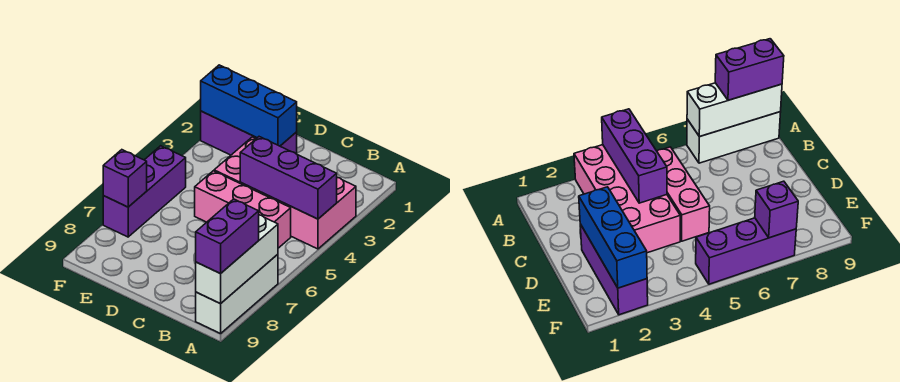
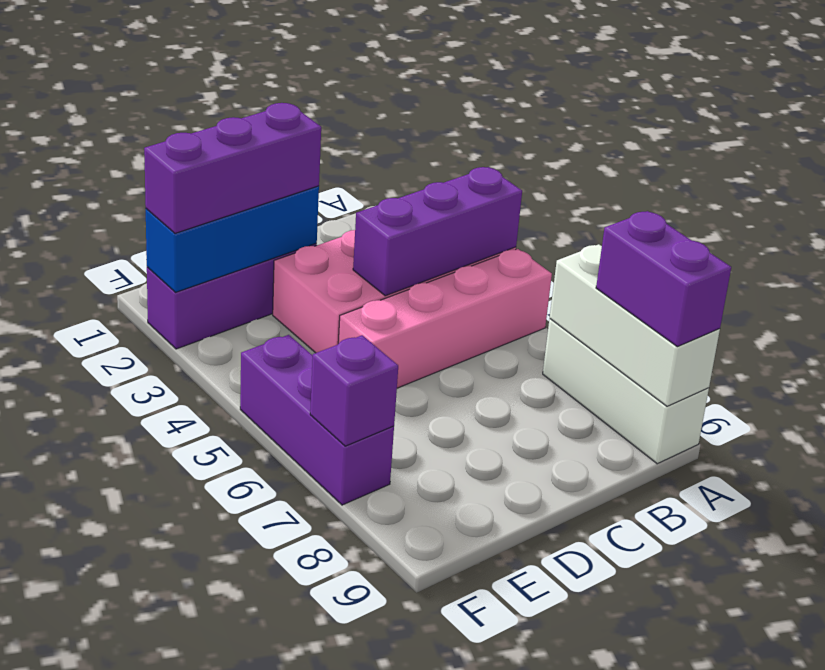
pink 1x3 brick [195,171,291,248] -> pink 1x4 brick [338,249,552,388]
none -> purple 1x3 brick [144,103,321,233]

